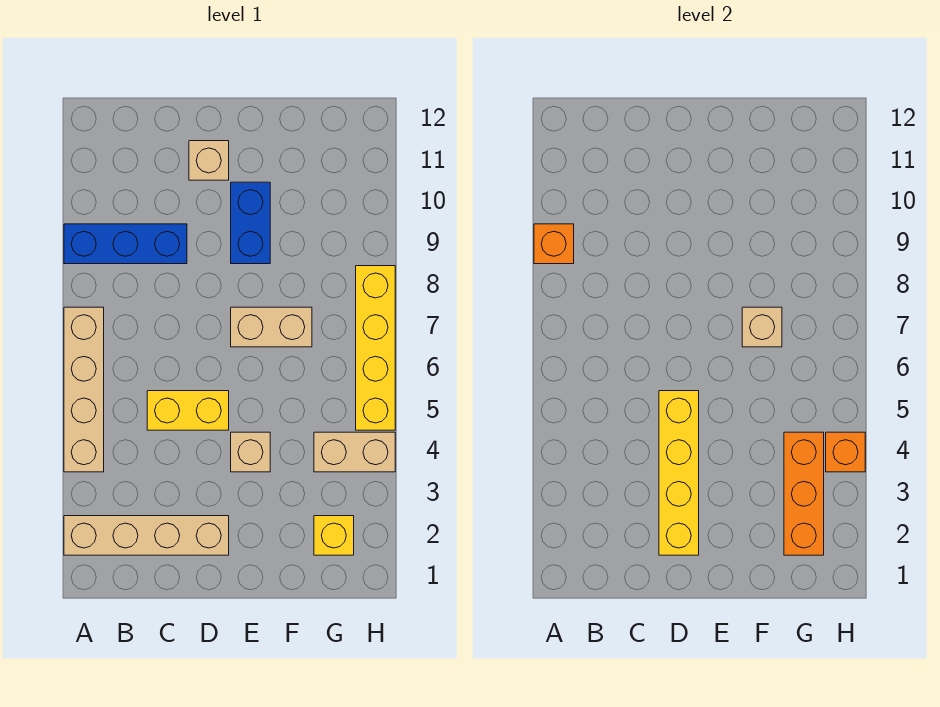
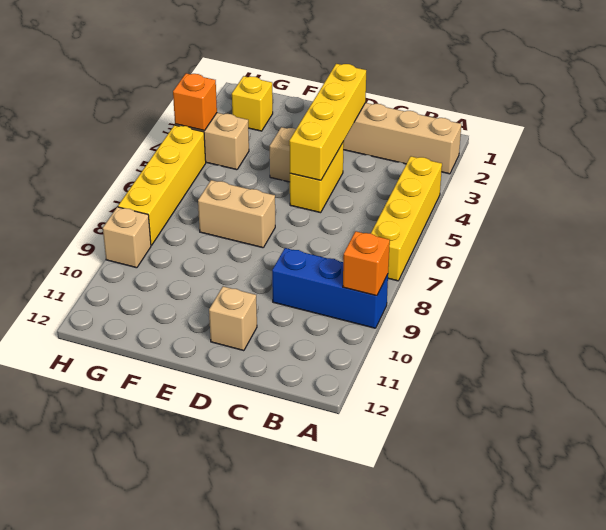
tan 1x4 brick [64,307,104,472] -> yellow 1x4 brick [371,156,442,281]
yellow 1x2 brick [147,391,229,430] -> yellow 1x2 brick turned to [290,142,344,213]
blue 1x2 brick [231,182,270,264] -> none
tan 1x1 brick [742,307,782,347] -> tan 1x1 brick moved to [103,207,151,268]
orange 1x3 brick [784,432,824,555] -> none

